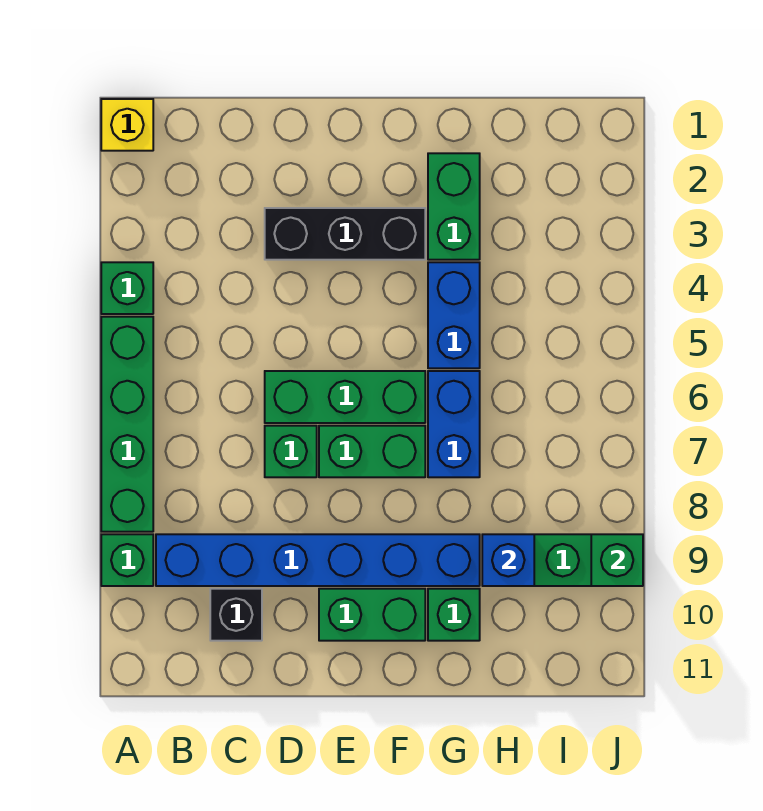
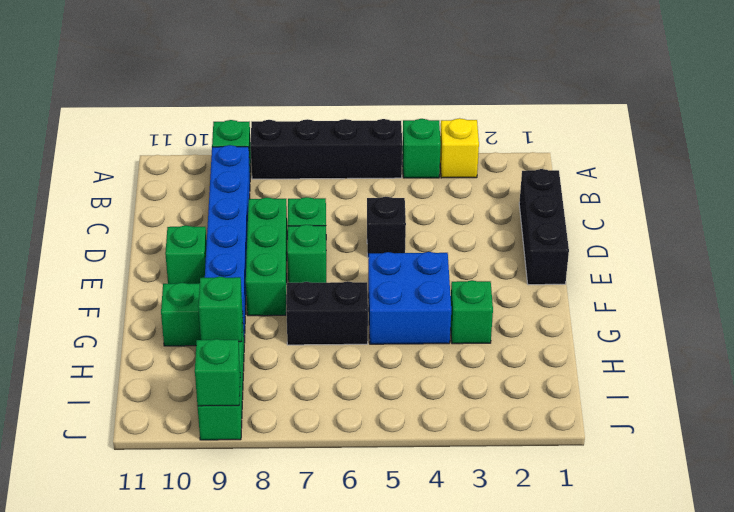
yellow 1x1 brick [101,99,153,151] -> yellow 1x1 brick moved to [440,118,479,178]
green 1x4 brick [101,317,153,532] -> black 1x4 brick [251,119,402,179]
black 1x1 brick [210,589,262,641] -> black 1x1 brick moved to [367,197,406,258]
black 1x3 brick [265,208,425,260] -> black 1x3 brick moved to [519,169,569,285]
green 1x3 brick [265,371,425,423] -> green 1x3 brick moved to [246,198,287,316]
green 1x2 brick [319,426,425,477] -> green 1x1 brick [287,225,326,283]
green 1x2 brick [319,589,425,641] -> green 1x1 brick [165,225,207,284]
green 1x2 brick [428,153,480,260] -> green 1x1 brick [451,280,493,344]
blue 1x2 brick [428,262,480,368] -> blue 2x2 brick [368,252,451,344]
blue 1x2 brick [428,371,480,477] -> black 1x2 brick [286,281,368,345]
blue 1x1 brick [482,534,534,586] -> green 1x1 brick [198,277,243,342]

